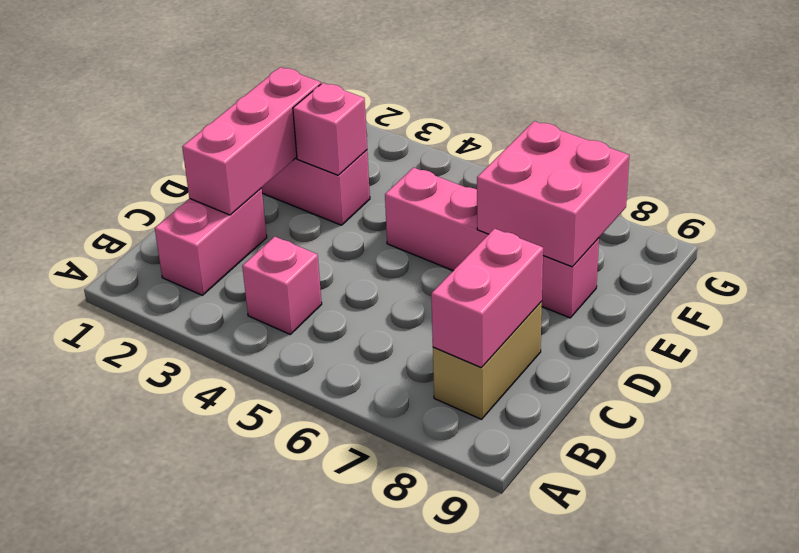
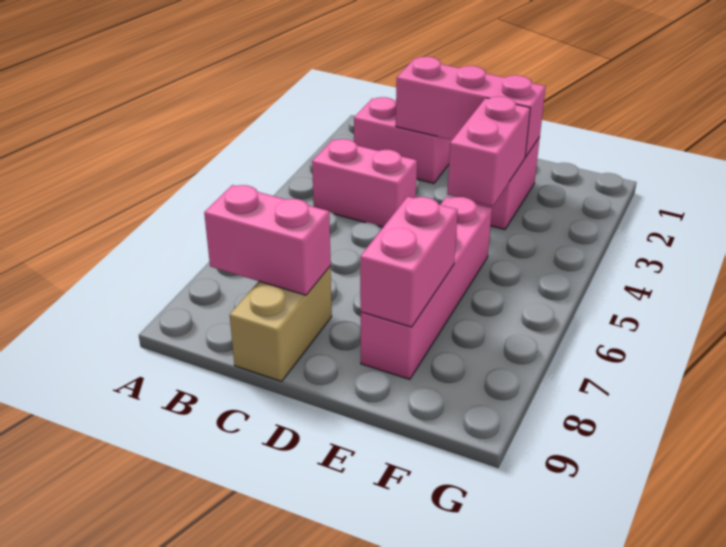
pink 1x1 brick [242,236,322,334] -> pink 1x2 brick [312,139,417,227]
tan 1x2 brick [433,301,542,419] -> tan 1x2 brick turned to [230,266,332,381]
pink 1x1 brick [293,83,367,175] -> pink 1x2 brick [447,96,530,206]
pink 2x2 brick [477,121,629,267] -> pink 1x2 brick [360,197,458,327]

